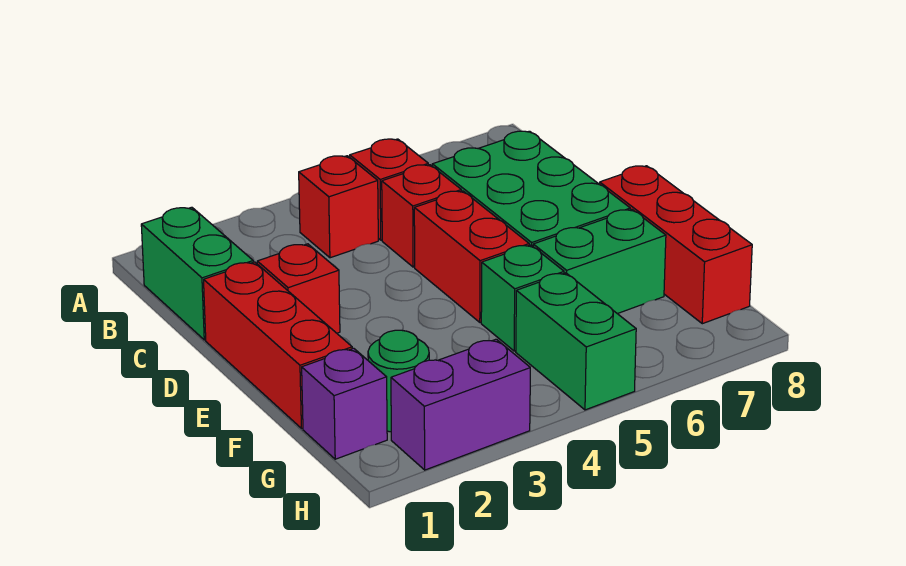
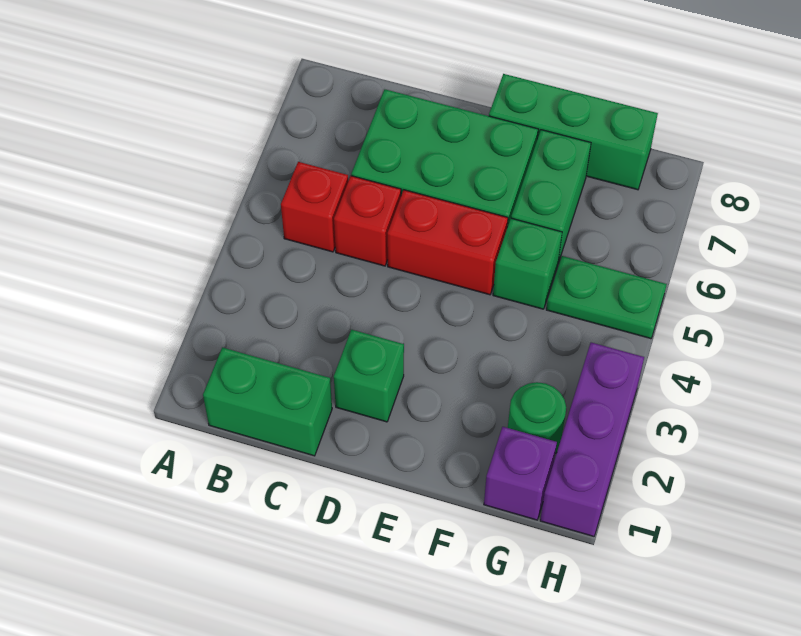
red 1x1 brick [299,156,378,258] -> none
red 1x3 brick [204,262,352,429] -> none
red 1x1 brick [257,244,340,333] -> green 1x1 brick [334,330,404,422]
red 1x3 brick [600,166,752,324] -> green 1x3 brick [489,74,658,190]
green 1x2 brick [516,273,636,410] -> green 1x2 plate [546,256,667,339]
purple 1x2 brick [391,339,530,470] -> purple 1x3 brick [540,343,644,536]

